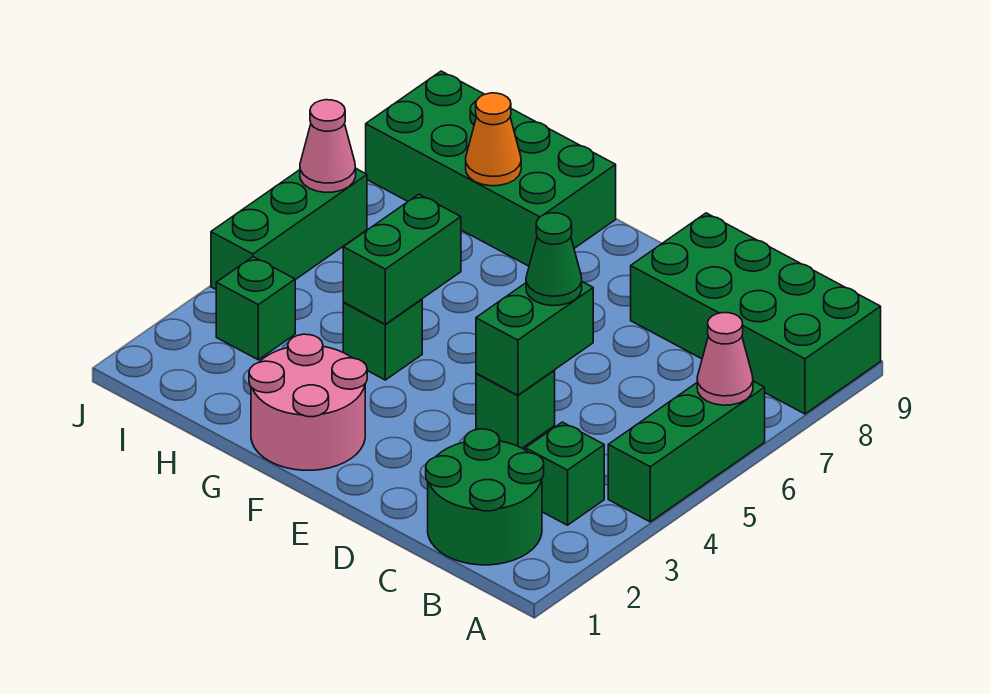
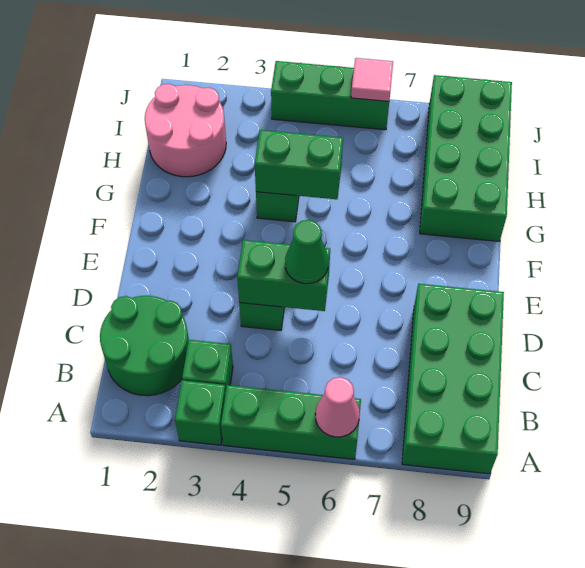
pink 2x2 round brick [249,334,367,470] -> pink 2x2 round brick moved to [145,84,226,177]
orange 1x1 cone [466,93,521,186] -> none
green 1x1 brick [216,257,295,360] -> green 1x1 brick moved to [175,380,226,445]
pink 1x1 cone [300,100,356,192] -> pink 1x1 tile [351,58,393,101]

